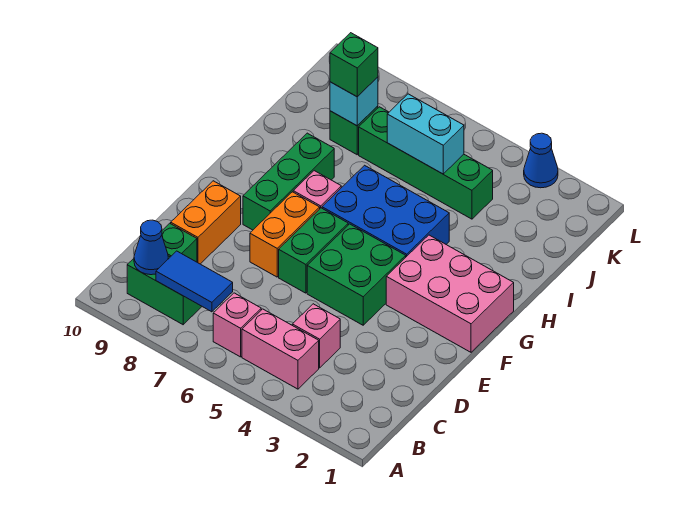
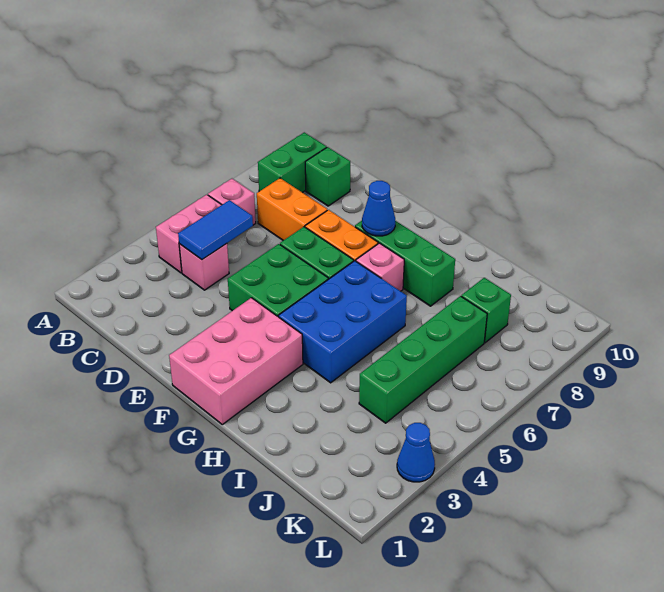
blue 1x2 tile [156,251,233,312] -> blue 1x2 tile moved to [178,200,253,260]
blue 1x1 cone [134,220,168,275] -> blue 1x1 cone moved to [362,181,395,236]
orange 1x2 brick [171,181,241,264] -> orange 1x2 brick moved to [257,178,327,240]
cyan 1x2 brick [387,94,464,174] -> none
cyan 1x1 brick [330,77,378,126] -> none
green 1x1 brick [330,33,378,97] -> none

